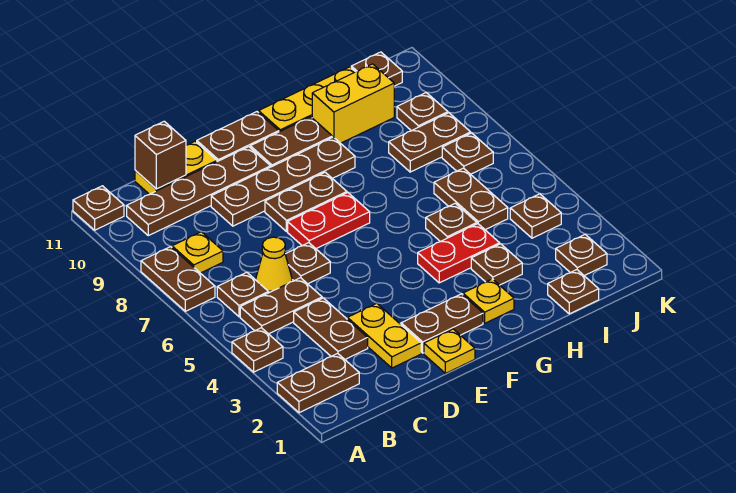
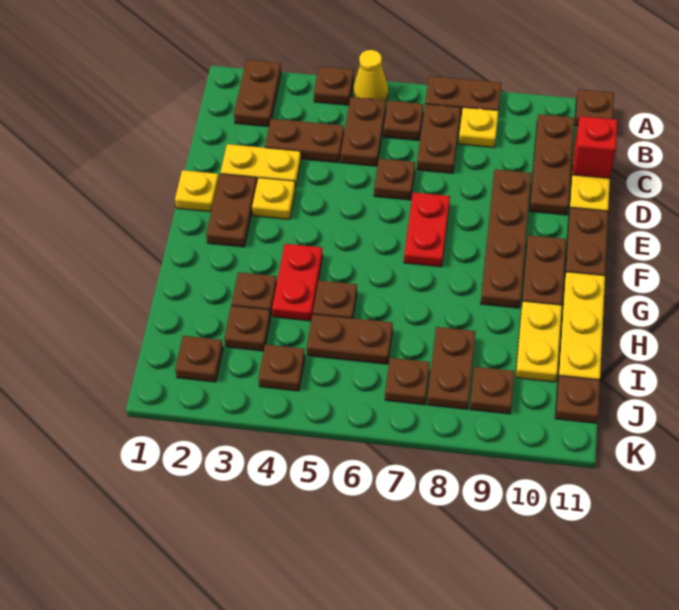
brown 1x4 plate [127,147,271,236] -> brown 1x3 plate [530,114,574,215]
yellow 1x1 cone [256,237,292,293] -> yellow 1x1 cone moved to [353,50,388,100]
brown 1x1 brick [135,121,186,189] -> red 1x1 brick [573,116,617,178]
brown 1x2 plate [265,172,347,232] -> brown 1x2 plate moved to [417,104,461,173]
yellow 1x1 plate [463,279,514,323] -> yellow 1x1 plate moved to [252,178,295,219]
yellow 1x2 brick [312,64,394,143] -> yellow 1x2 plate [515,301,562,382]
brown 1x1 plate [548,270,599,314] -> brown 1x1 plate moved to [224,306,271,351]

